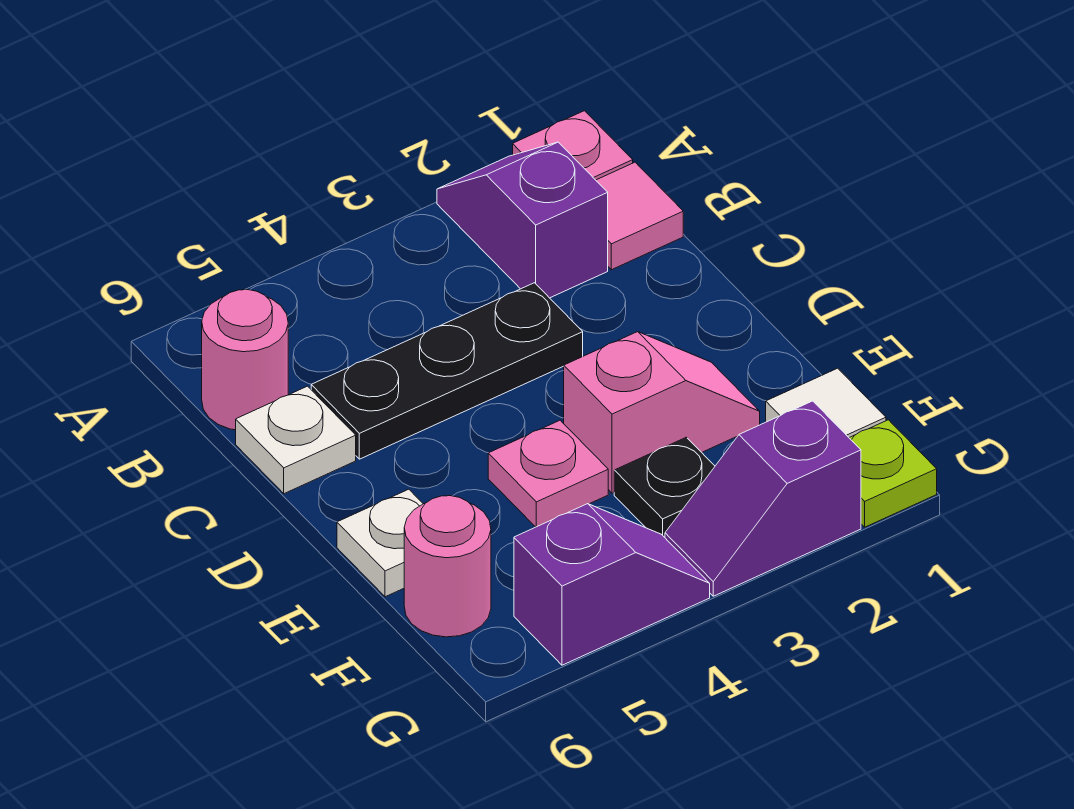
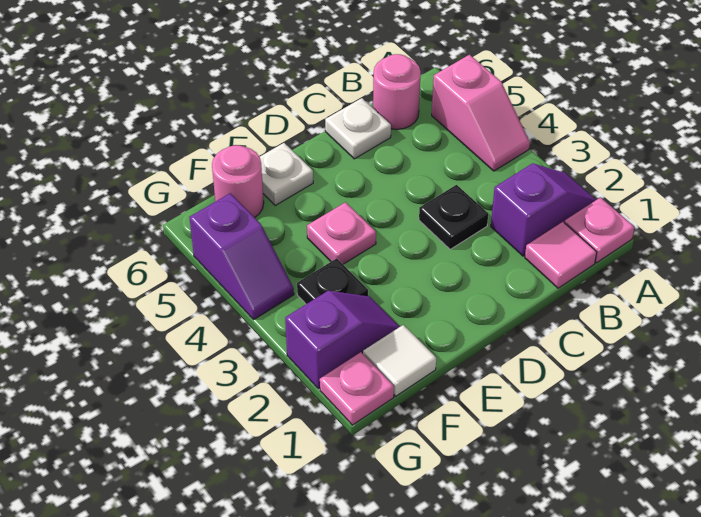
black 1x3 plate [311,283,583,459] -> black 1x1 plate [419,185,488,249]
pink 1x2 slope [564,332,760,493] -> pink 1x2 slope moved to [432,55,530,171]
lime 1x1 plate [849,420,937,527] -> pink 1x1 plate [320,352,394,425]
purple 1x2 slope [665,401,861,596] -> purple 1x2 slope turned to [285,291,400,389]

